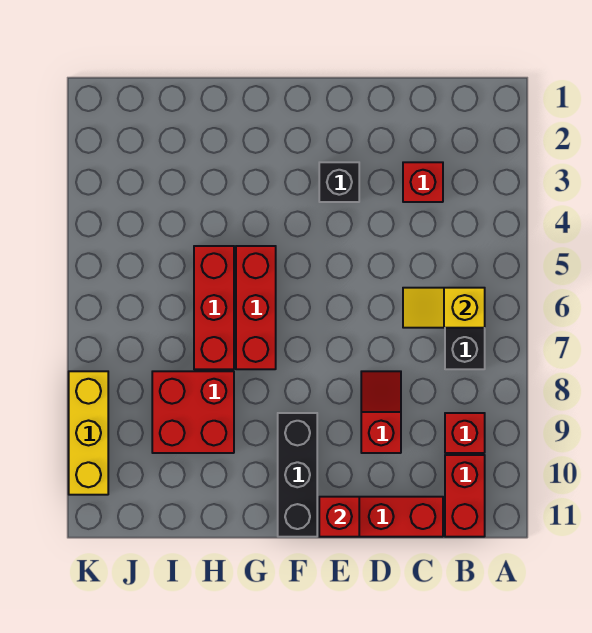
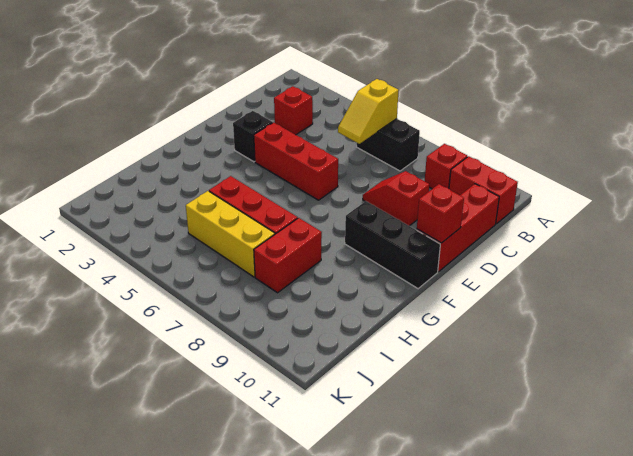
red 1x3 brick [236,246,276,369] -> red 1x3 brick moved to [254,122,338,200]
red 2x2 brick [152,371,234,453] -> red 1x2 brick [254,218,322,293]
yellow 1x3 brick [69,371,108,495] -> yellow 1x3 brick moved to [186,191,275,277]

